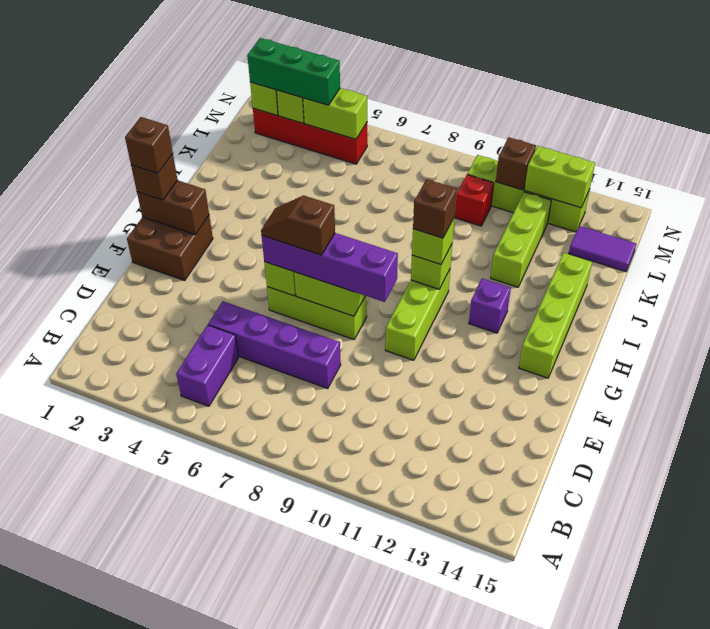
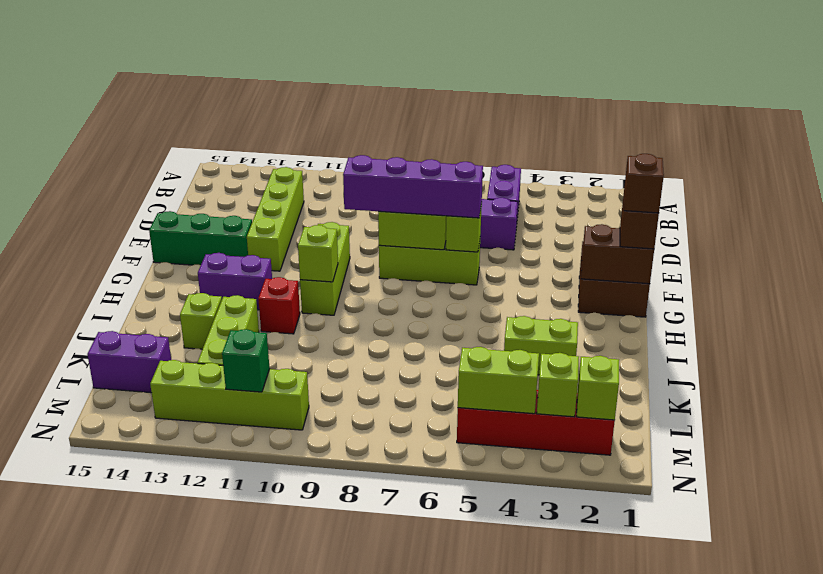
brown 1x2 slope [261,195,335,255] -> none
lime 1x4 brick [519,253,592,378] -> lime 1x4 brick moved to [247,167,304,271]
lime 1x1 brick [412,217,455,264] -> lime 1x1 brick moved to [180,293,222,349]
brown 1x1 brick [413,179,457,238] -> none
purple 1x1 brick [469,278,511,333] -> purple 1x2 brick [198,253,272,310]
red 1x1 brick [455,175,494,226] -> red 1x1 brick moved to [258,277,300,334]
purple 1x2 tile [569,226,636,272] -> purple 1x2 brick [87,331,171,393]
green 1x3 brick [247,38,340,105] -> green 1x3 brick moved to [149,211,252,265]
brown 1x1 brick [496,137,536,190] -> green 1x1 brick [222,329,270,392]
lime 1x2 brick [524,146,595,208] -> lime 1x2 brick moved to [504,316,578,375]

